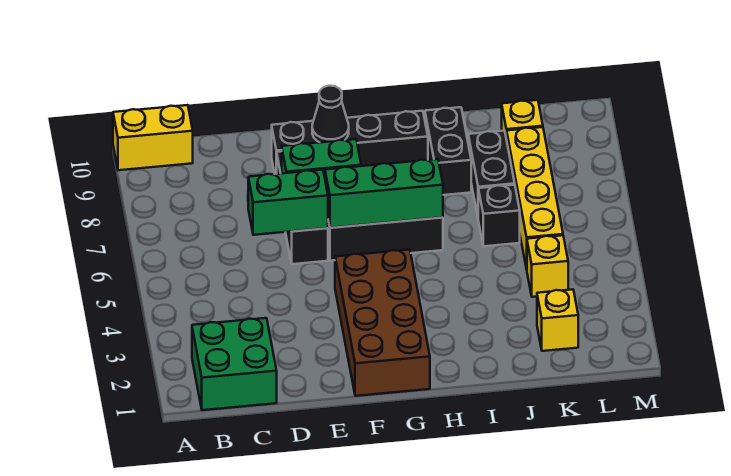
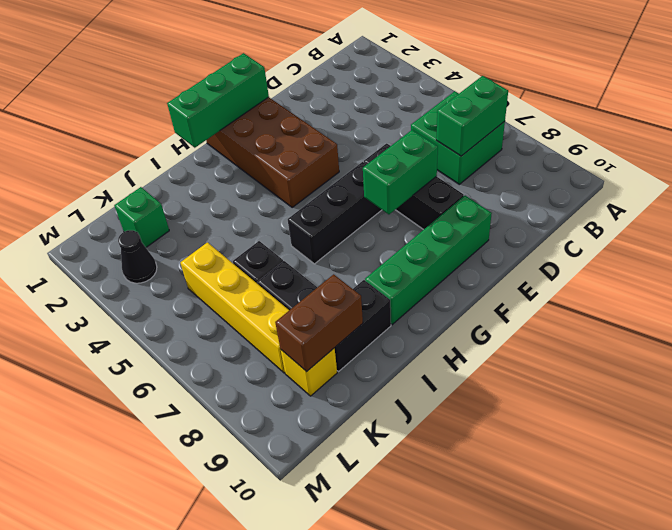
yellow 1x2 brick [113,105,193,170] -> none
green 2x2 brick [192,318,277,410] -> green 2x2 brick moved to [411,91,505,184]
green 1x2 brick [248,170,328,235] -> green 1x2 brick moved to [436,76,508,156]
black 1x4 brick [272,111,428,174] -> green 1x4 brick [365,196,492,325]
green 1x3 brick [325,159,443,228] -> green 1x3 brick moved to [167,53,269,148]
black 1x1 cone [312,86,349,142] -> black 1x1 cone moved to [118,230,157,283]
black 1x2 brick [425,107,471,195] -> black 1x2 brick turned to [335,280,391,371]
none -> brown 1x2 brick [275,274,363,372]
yellow 1x1 brick [537,289,578,351] -> green 1x1 brick [114,187,169,247]
yellow 1x1 brick [527,235,568,297] -> none

